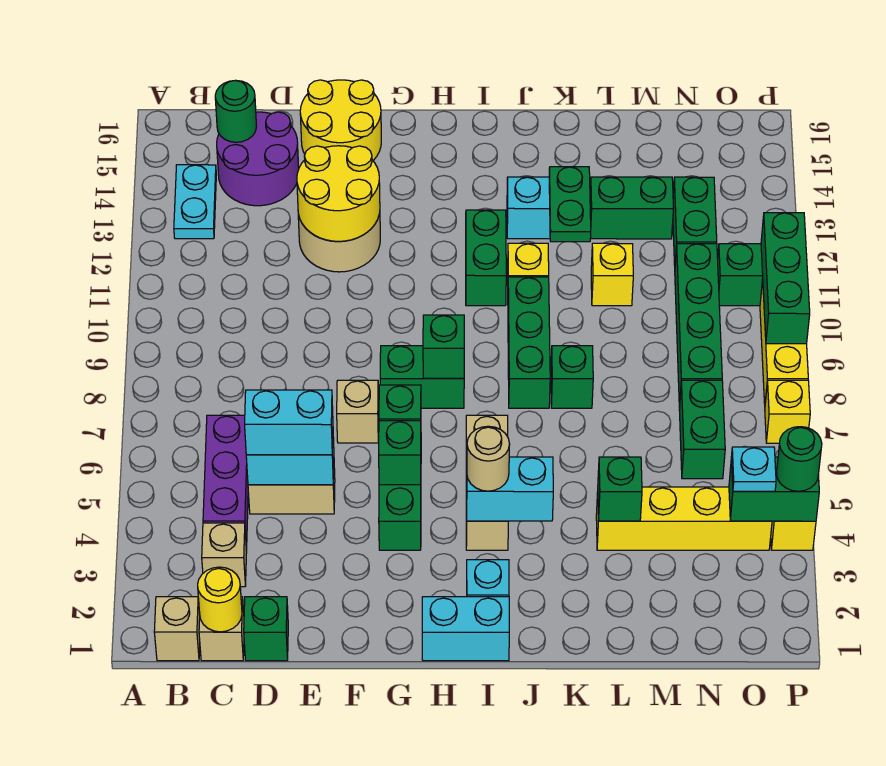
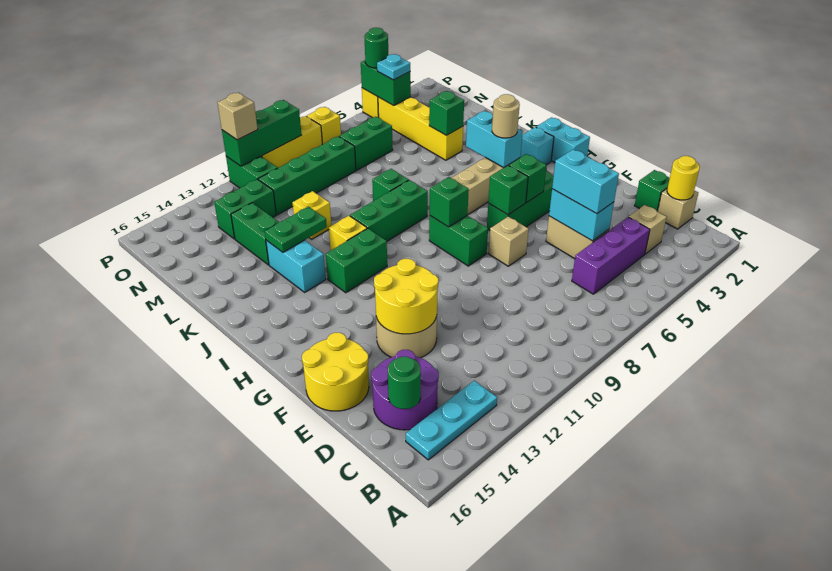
tan 1x1 brick [154,597,200,661] -> tan 1x1 brick moved to [217,92,258,140]
cyan 1x2 plate [174,165,216,239] -> cyan 1x3 plate [406,380,497,460]

